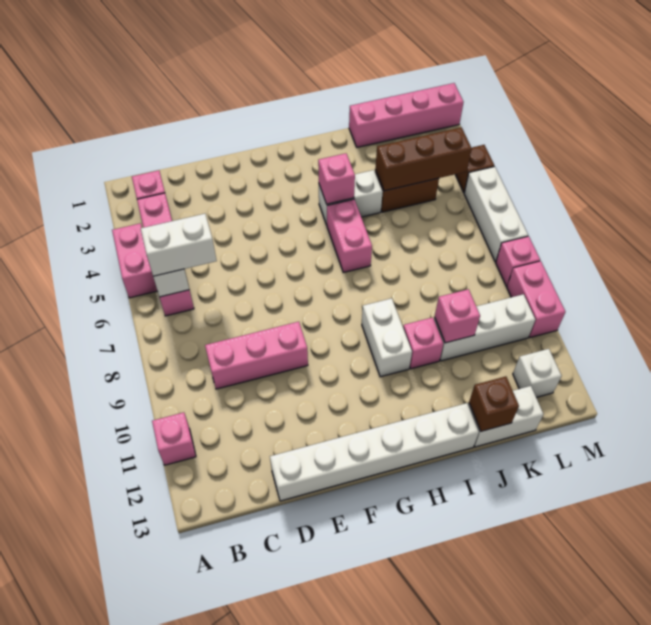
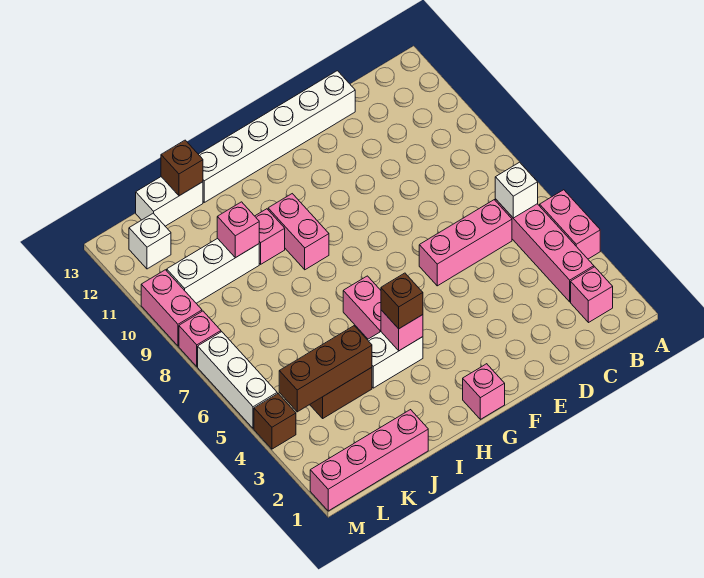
pink 1x1 brick [152,412,196,465] -> pink 1x1 brick moved to [463,364,505,419]
white 1x2 brick [141,214,217,276] -> none
pink 1x3 brick [205,322,308,389] -> pink 1x3 brick moved to [419,200,512,286]
none -> brown 1x1 brick [381,273,423,329]
white 1x2 brick [362,298,412,377] -> pink 1x2 brick [268,194,329,270]

